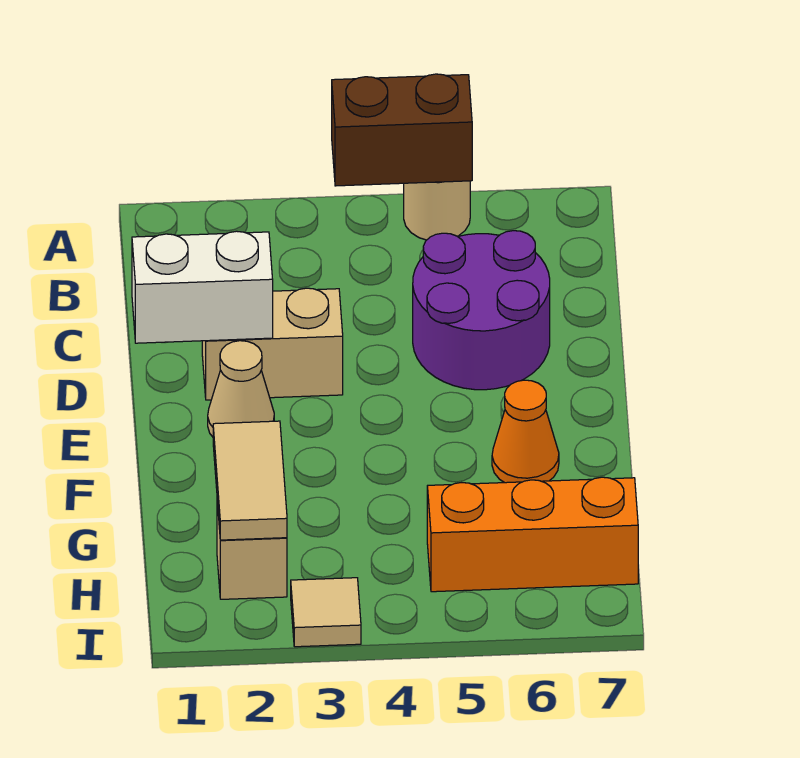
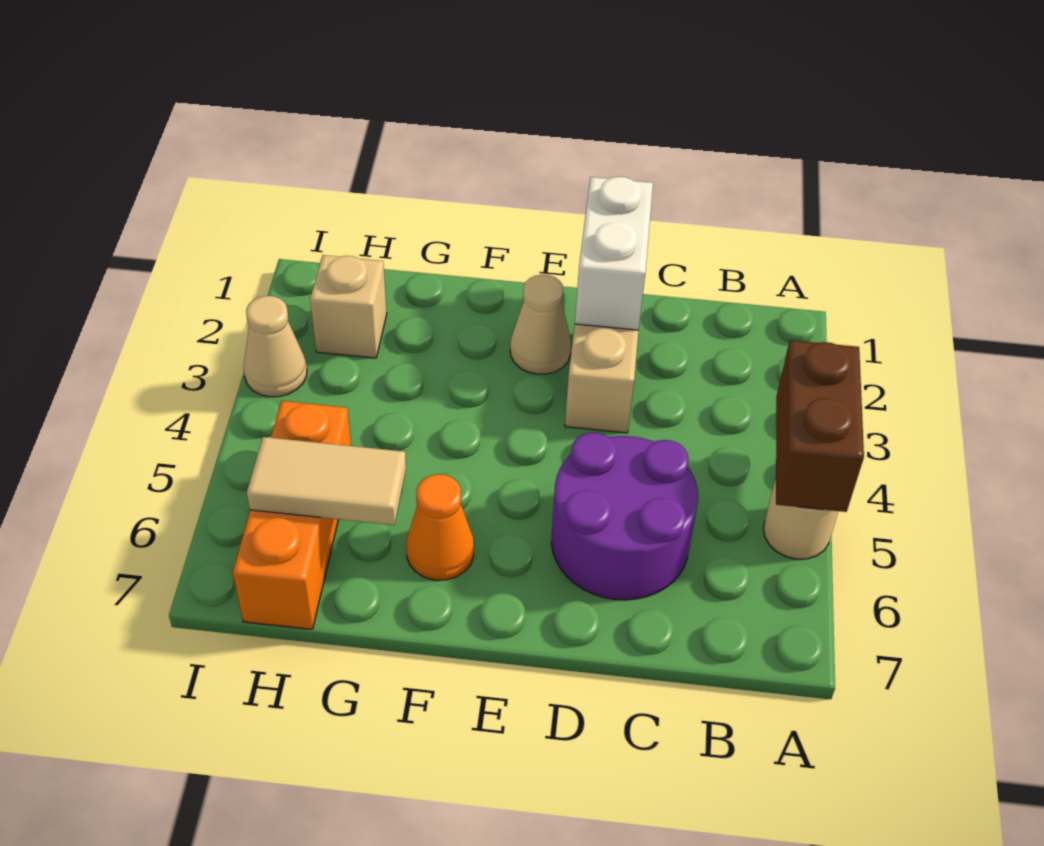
tan 1x2 tile [213,421,287,540] -> tan 1x2 tile moved to [247,437,406,525]
tan 1x1 tile [291,578,361,647] -> tan 1x1 cone [244,296,307,397]

